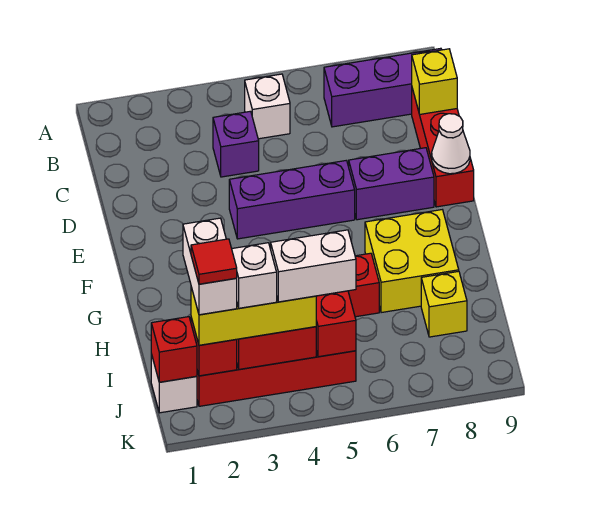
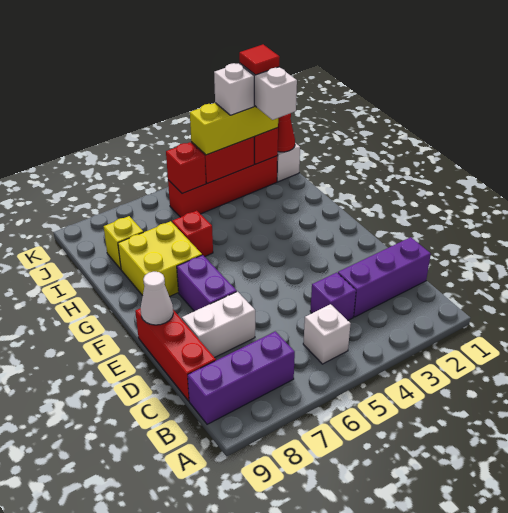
yellow 1x1 brick [412,49,457,115] -> none
purple 1x3 brick [229,160,355,239] -> purple 1x3 brick moved to [338,237,431,317]
purple 1x2 brick [349,148,434,220] -> purple 1x2 brick turned to [177,255,237,311]
red 1x1 brick [151,317,197,382] -> red 1x1 cone [278,113,295,152]
white 1x2 brick [271,230,356,302] -> white 1x2 brick moved to [182,292,255,358]

